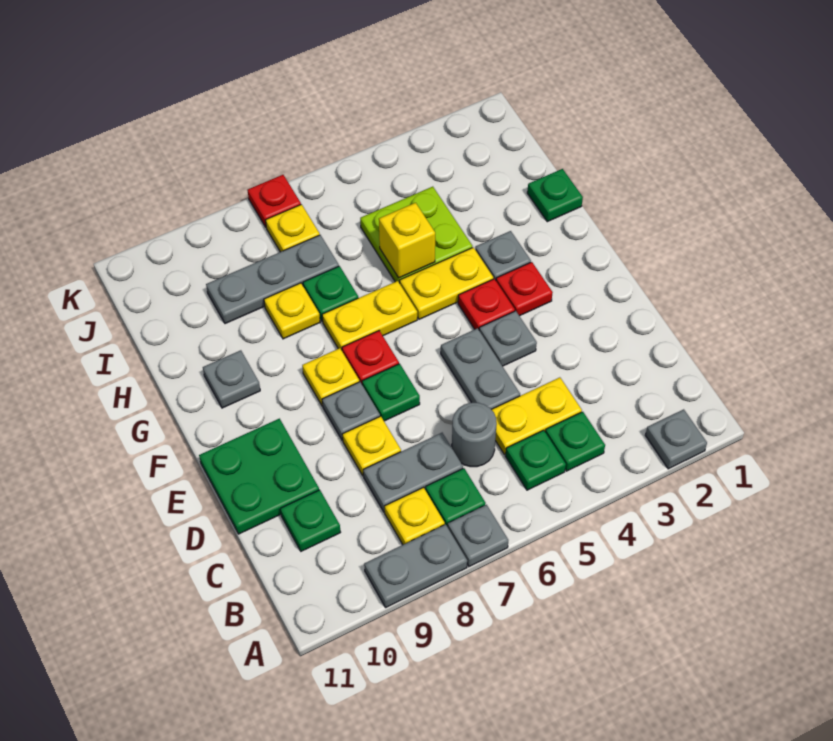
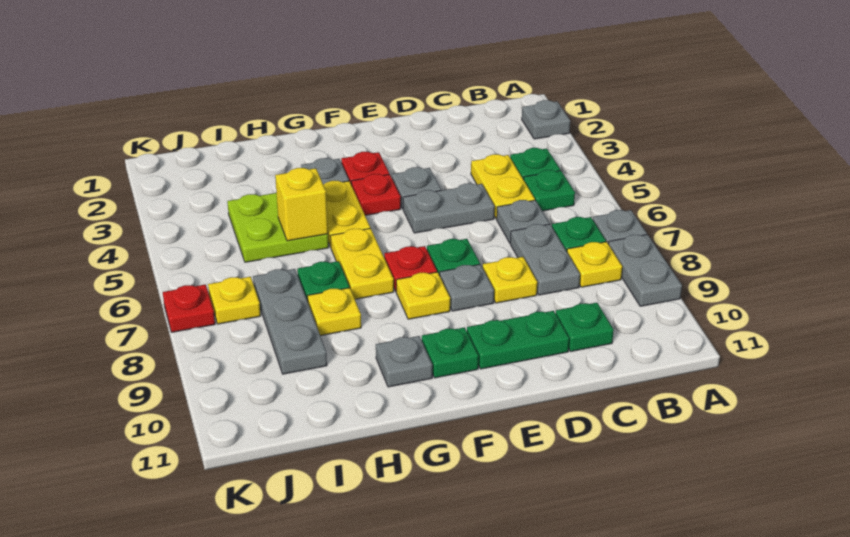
grey 1x1 round brick [452,403,497,467] -> grey 1x1 plate [497,200,549,243]
green 2x2 plate [199,419,319,534] -> green 1x2 plate [467,311,569,369]
green 1x1 plate [527,169,583,222] -> green 1x1 plate moved to [422,327,478,378]

